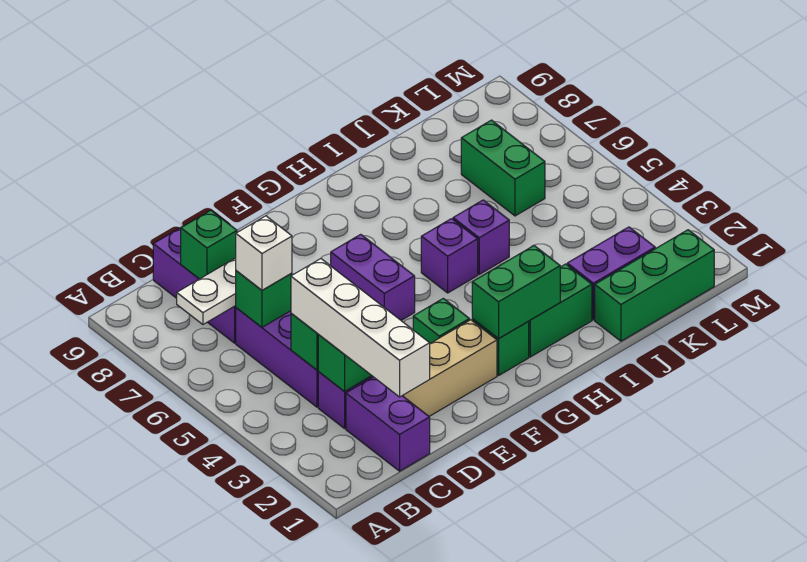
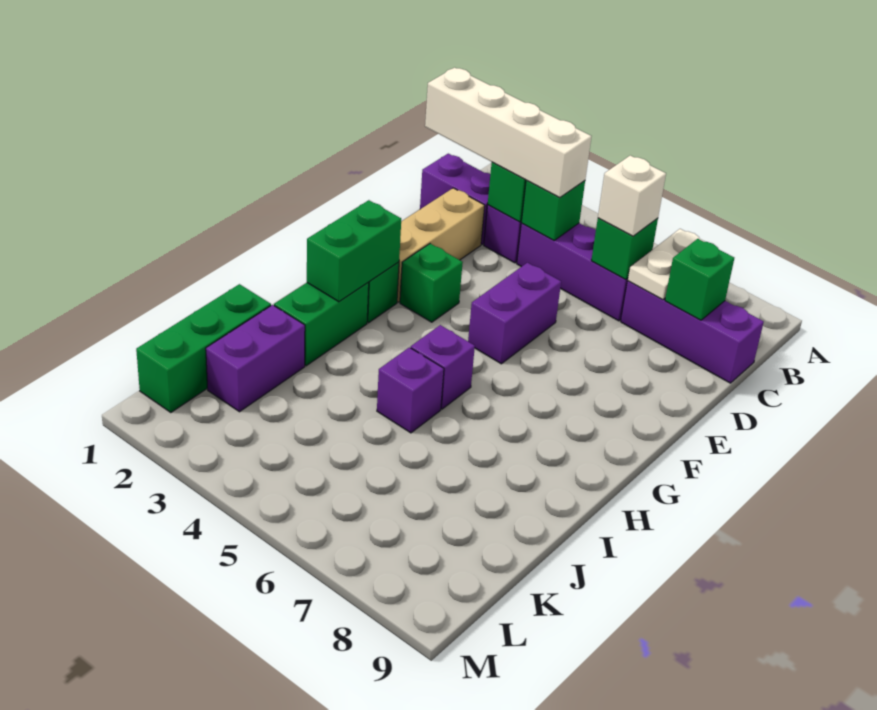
purple 1x2 brick [331,234,415,320] -> purple 1x2 brick turned to [468,263,561,364]
green 1x2 brick [461,120,545,216] -> none

